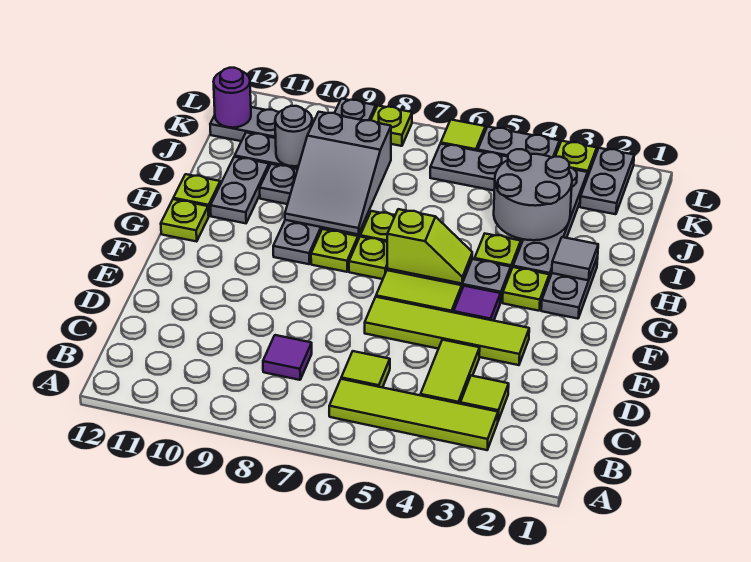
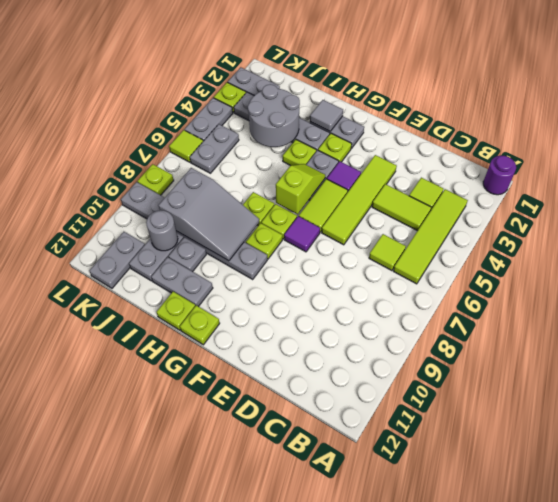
purple 1x1 tile [263,335,312,380] -> purple 1x1 tile moved to [284,216,320,252]
purple 1x1 round brick [213,68,251,128] -> purple 1x1 round brick moved to [483,156,516,195]

